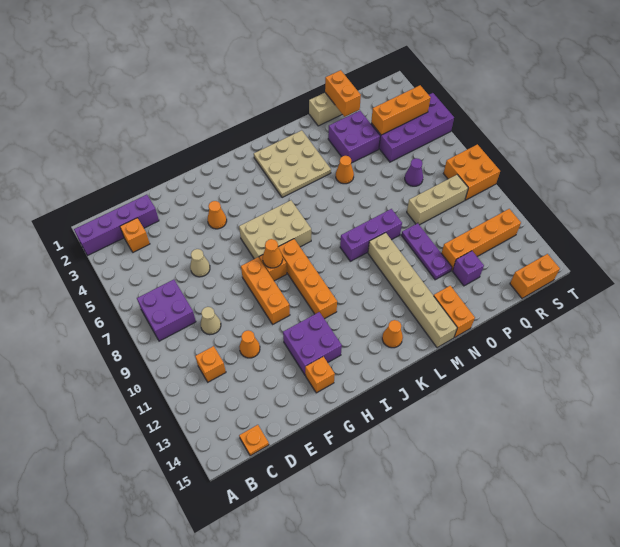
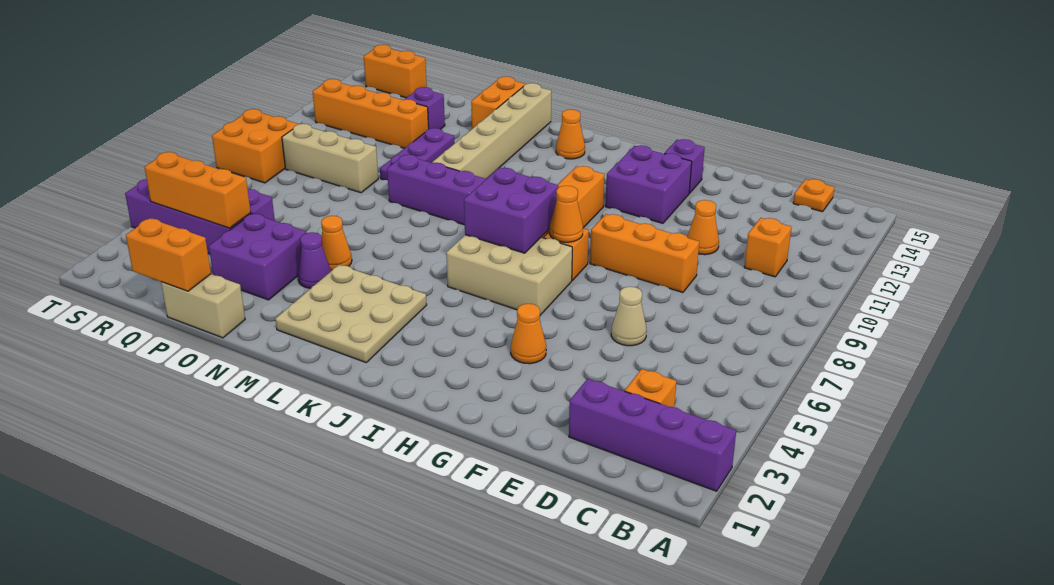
purple 2x2 brick [137,280,196,341] -> purple 2x2 brick moved to [464,168,558,253]
tan 1x1 cone [201,307,221,335] -> none
orange 1x3 brick [241,257,290,324] -> orange 1x3 brick turned to [590,214,699,293]
orange 1x1 brick [305,357,335,393] -> purple 1x1 brick [664,139,705,193]
orange 1x2 brick [325,70,361,117] -> orange 1x2 brick turned to [126,218,211,291]
purple 1x1 cone [405,158,423,186] -> purple 1x1 cone moved to [298,232,331,288]

